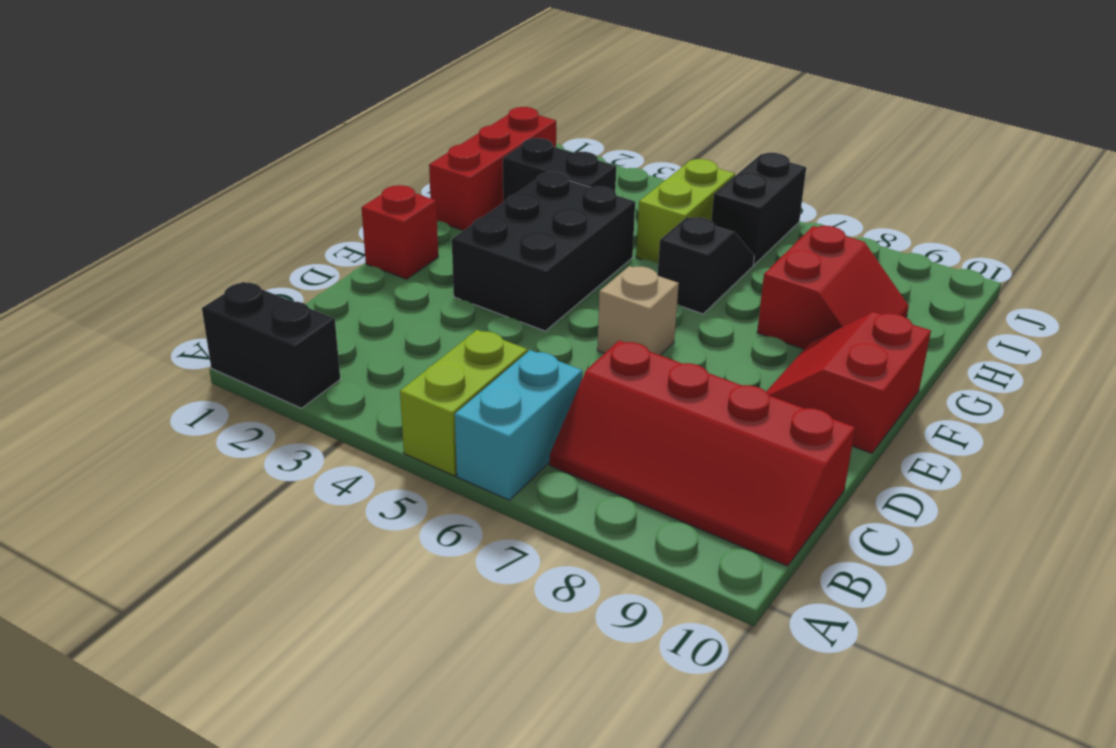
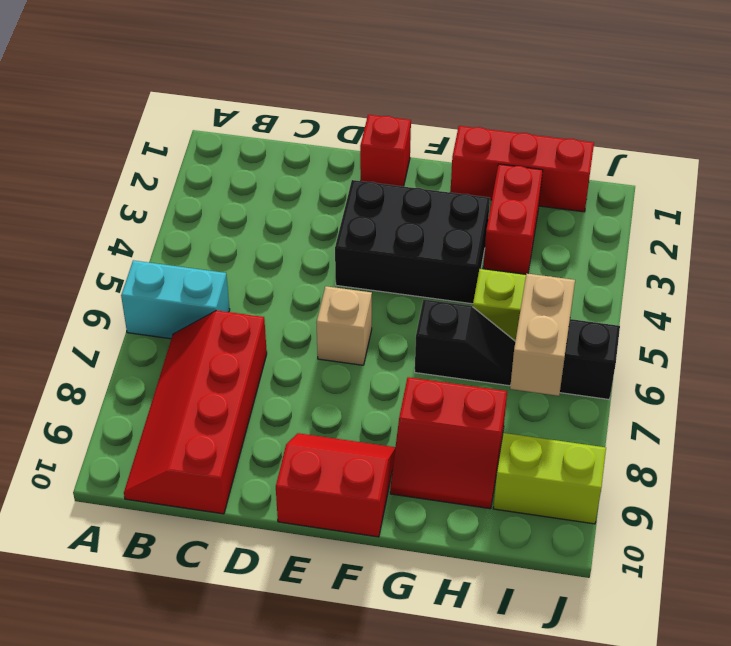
black 1x2 brick [202,282,340,408] -> none
lime 1x2 brick [400,330,527,476] -> lime 1x2 brick moved to [493,433,606,524]
black 1x2 brick [503,138,616,202] -> red 1x2 brick [484,164,543,274]
none -> tan 1x2 brick [510,274,575,396]

